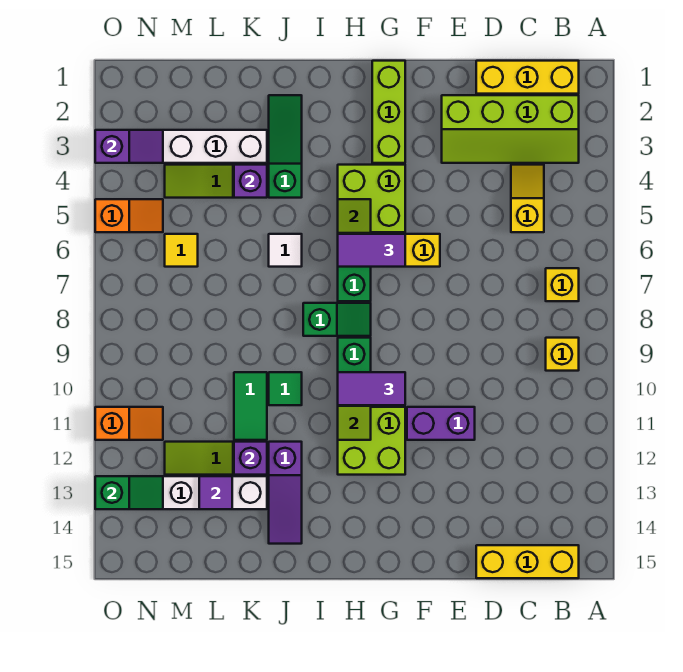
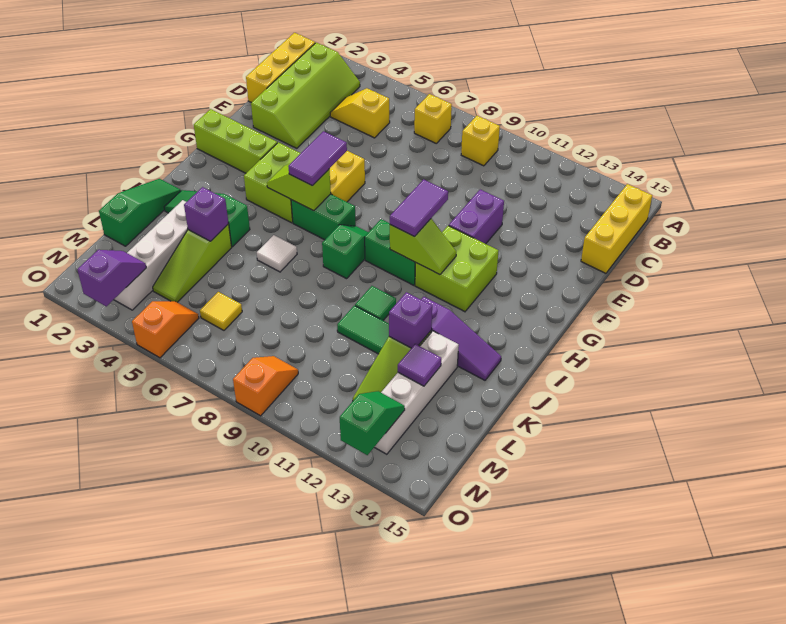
none -> green 1x3 slope [99,179,181,246]
orange 1x2 slope [95,407,163,440] -> orange 1x2 slope moved to [233,356,298,416]

